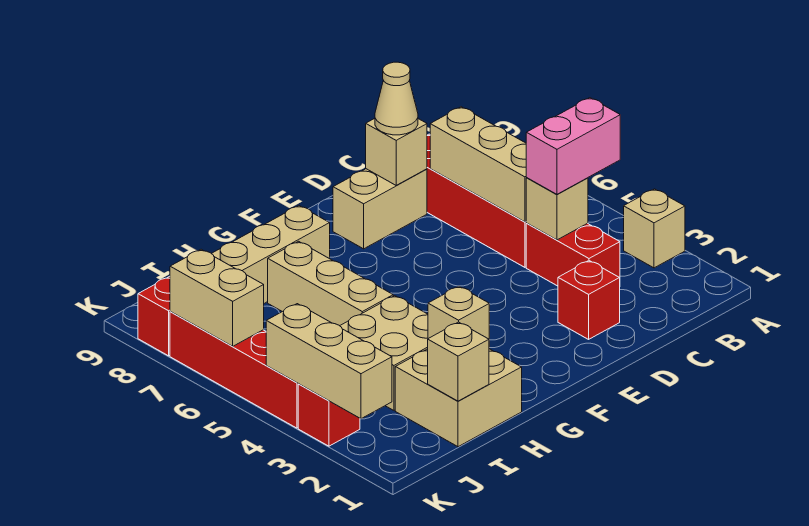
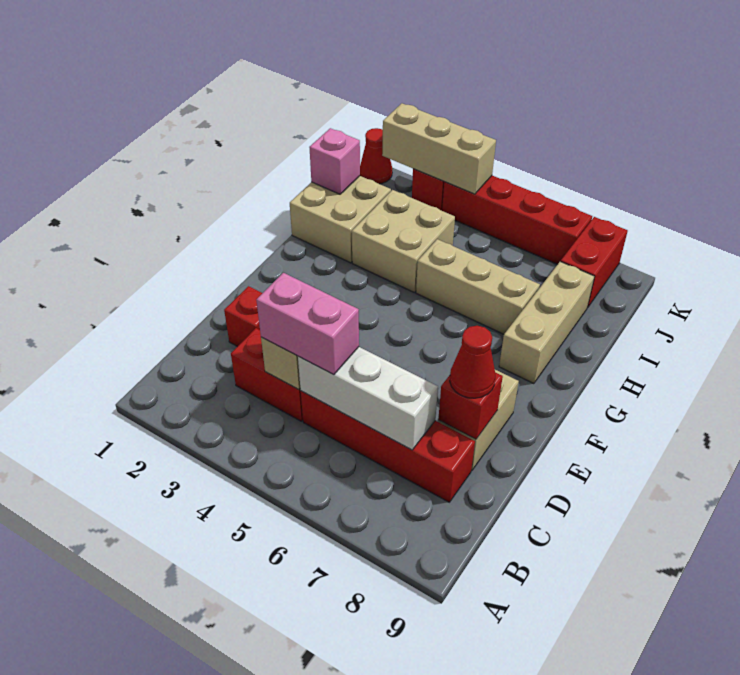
tan 1x1 brick [624,189,685,268] -> none
pink 1x2 brick [526,98,620,194] -> pink 1x2 brick turned to [256,273,359,375]
tan 1x3 brick [430,107,527,222] -> white 1x3 brick [298,347,438,450]
tan 1x1 brick [366,119,427,185] -> red 1x1 brick [438,372,503,439]
tan 1x1 cone [375,62,418,135] -> red 1x1 cone [450,326,495,398]
tan 1x1 brick [428,286,489,339] -> none
tan 1x1 brick [428,322,489,401] -> pink 1x1 brick [309,128,360,194]
none -> red 1x1 cone [360,128,392,184]
tan 1x2 brick [170,249,264,346] -> none

